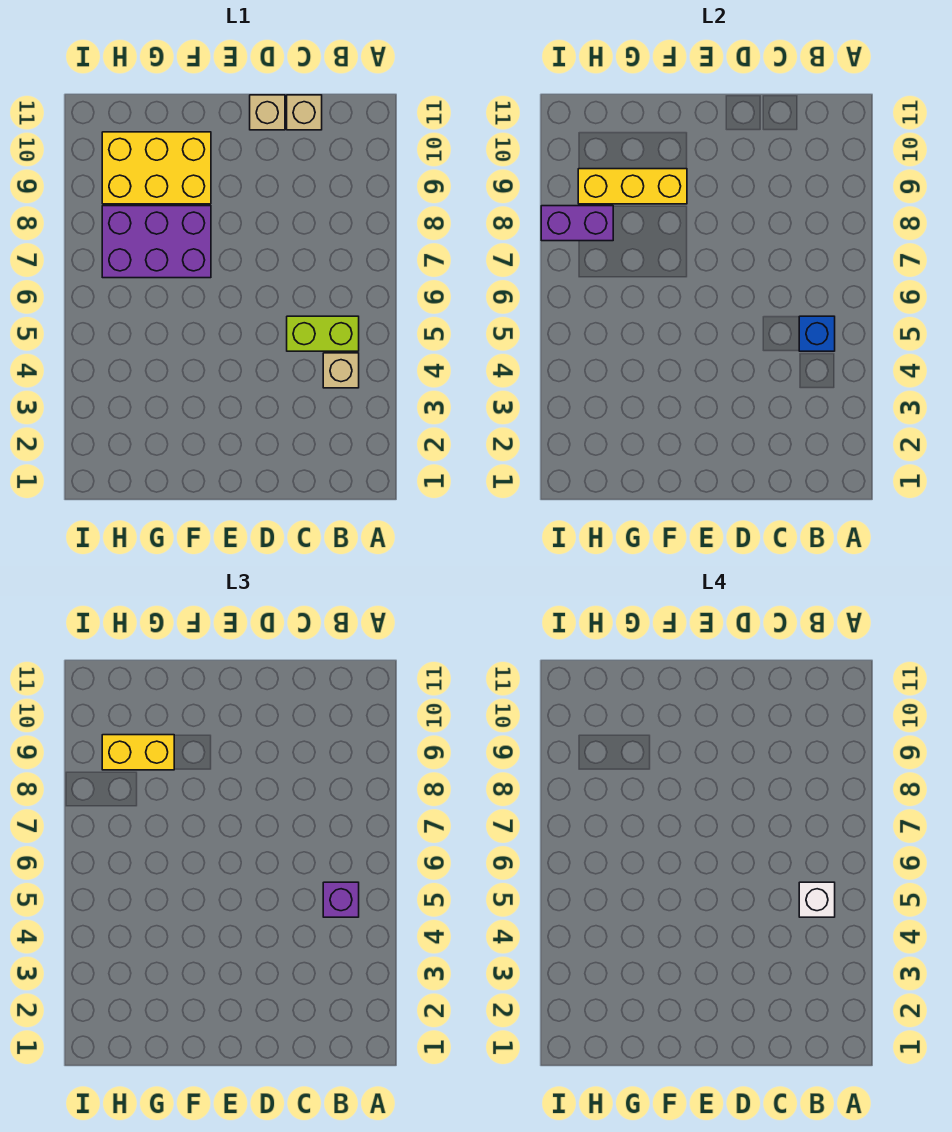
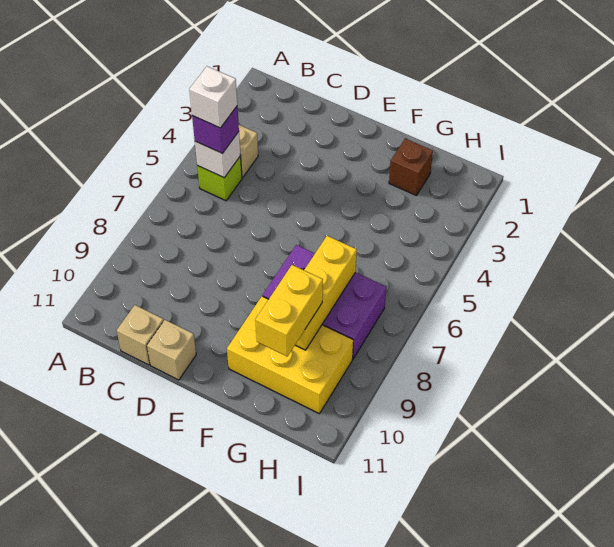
lime 1x2 brick [287,316,359,351] -> lime 1x1 brick [197,156,242,201]
blue 1x1 brick [799,316,835,351] -> white 1x1 brick [195,132,241,178]
yellow 1x3 brick [578,169,687,204] -> yellow 1x3 brick turned to [295,236,357,350]
none -> brown 1x1 brick [389,139,433,196]
yellow 1x2 brick [102,735,174,770] -> yellow 1x2 brick turned to [255,265,323,356]
purple 1x2 brick [541,206,613,241] -> none

